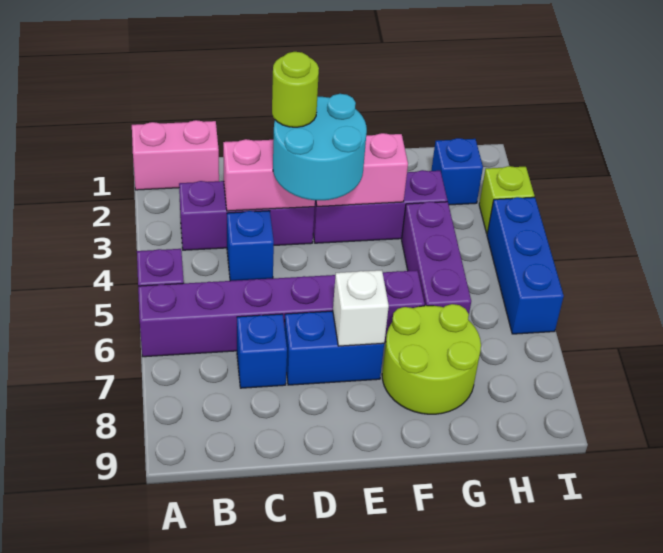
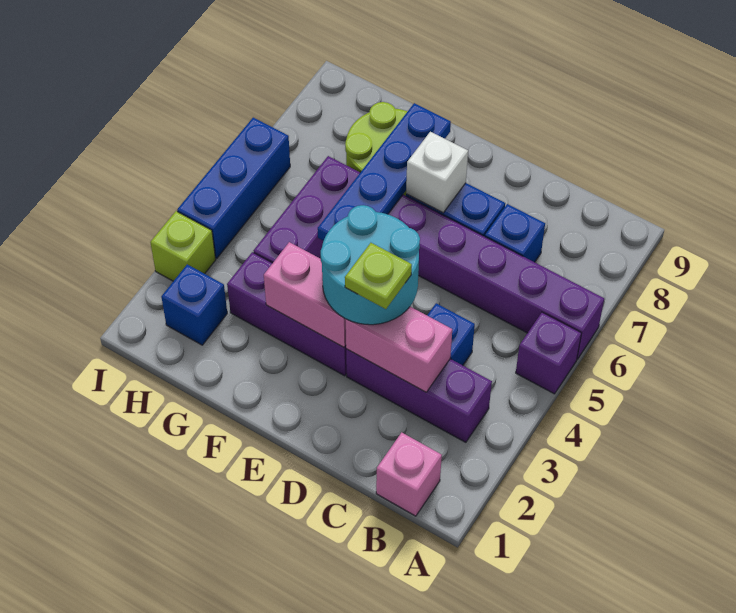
pink 1x2 brick [132,120,219,190] -> pink 1x1 brick [376,432,442,516]
lime 1x1 round brick [272,52,319,127] -> lime 1x1 plate [345,243,412,309]
none -> blue 1x4 plate [318,103,451,241]

